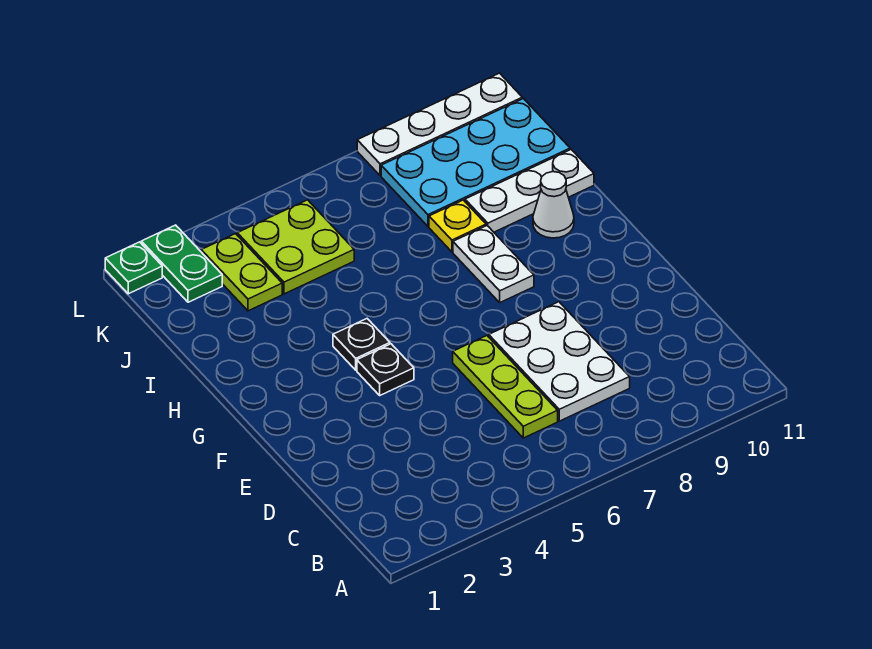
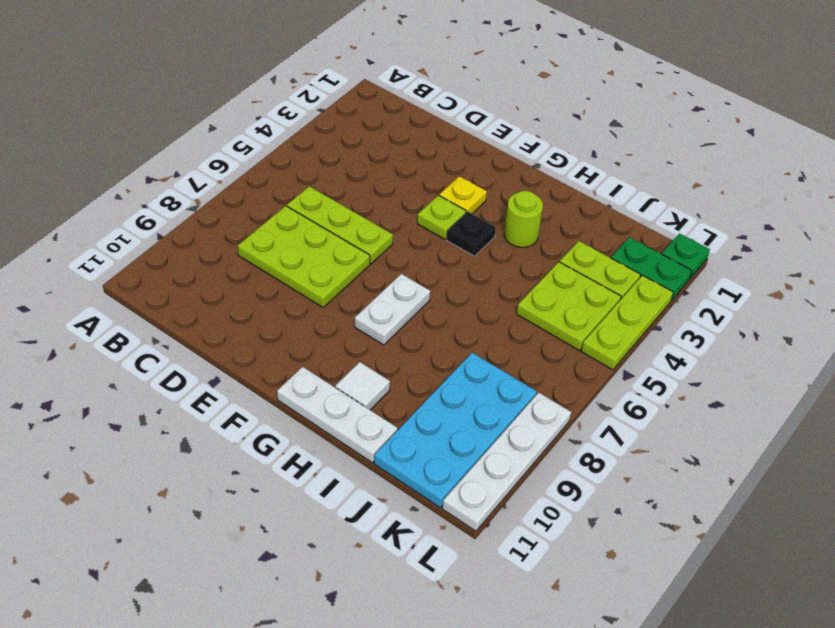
white 2x3 plate [489,302,630,421] -> lime 2x3 plate [238,206,370,307]
black 1x1 plate [357,344,414,395] -> lime 1x1 plate [417,195,466,239]
white 1x2 plate [453,226,534,302] -> white 1x2 plate turned to [355,274,430,345]
none -> lime 1x1 round brick [504,191,543,247]
white 1x1 cone [533,172,574,238] -> white 1x1 tile [335,362,390,410]
yellow 1x1 plate [429,200,486,252] -> yellow 1x1 plate moved to [439,176,487,214]
white 1x3 plate [465,150,594,232] -> white 1x3 plate turned to [277,367,397,463]
none -> lime 1x3 plate [581,275,673,370]

